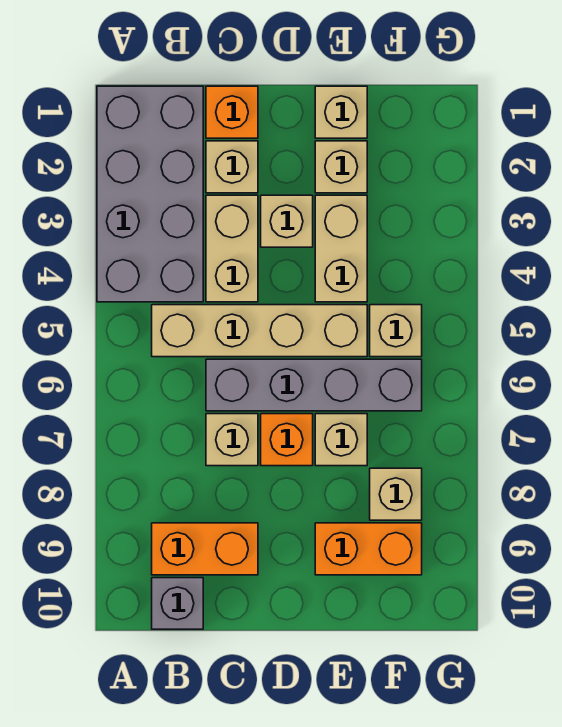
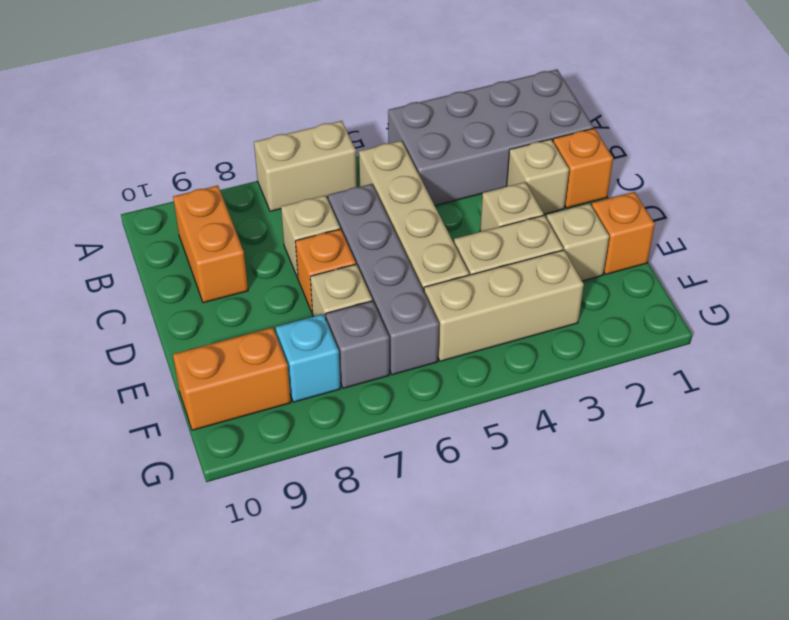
grey 1x1 brick [152,578,203,629] -> grey 1x1 brick moved to [326,301,389,388]
tan 1x2 brick [206,195,258,302] -> tan 1x2 brick moved to [254,121,357,211]
tan 1x1 brick [315,86,367,138] -> orange 1x1 brick [592,192,655,274]
orange 1x2 brick [315,523,422,575] -> orange 1x2 brick turned to [173,328,291,430]
tan 1x1 brick [370,305,422,357] -> tan 1x3 brick [424,250,584,361]
tan 1x1 brick [370,468,422,520] -> cyan 1x1 brick [276,314,340,402]

